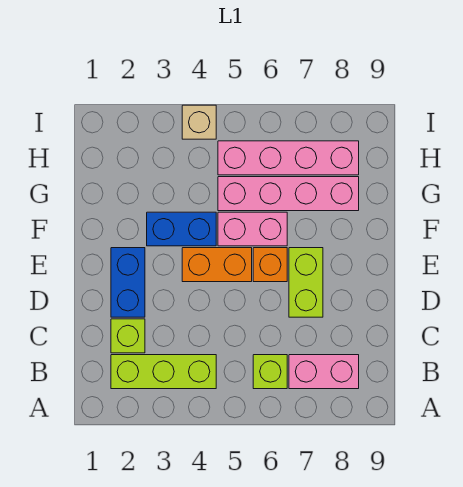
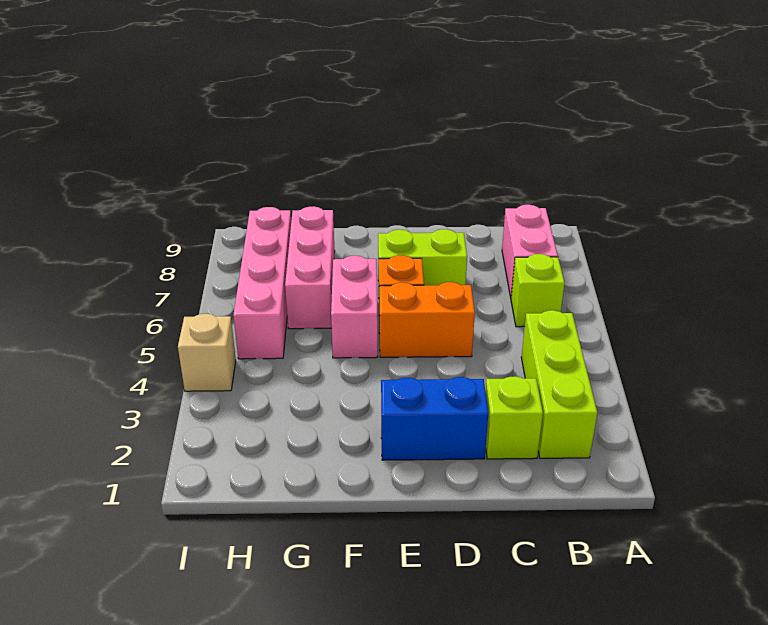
orange 1x2 brick [182,248,252,282] -> orange 1x2 brick turned to [379,282,475,357]
blue 1x2 brick [147,212,216,246] -> none
pink 1x4 brick [218,177,359,211] -> pink 1x3 brick [285,206,335,329]

